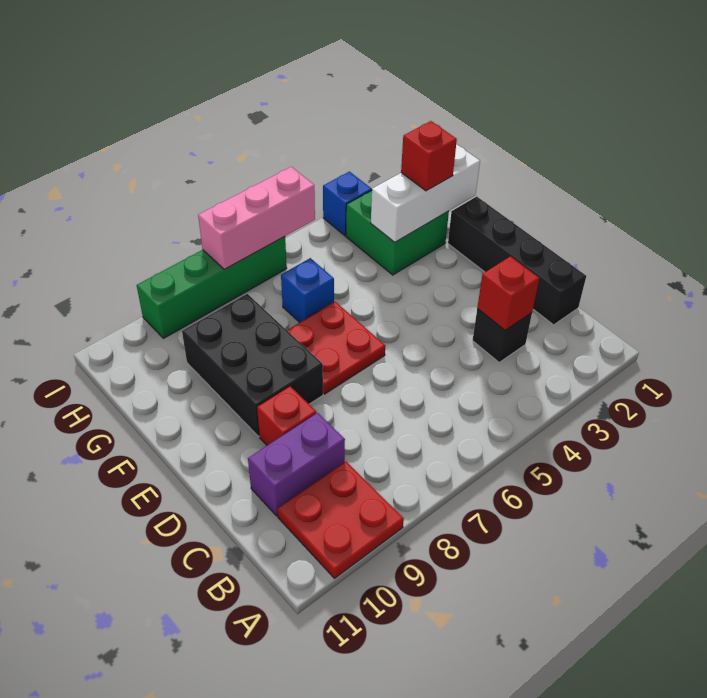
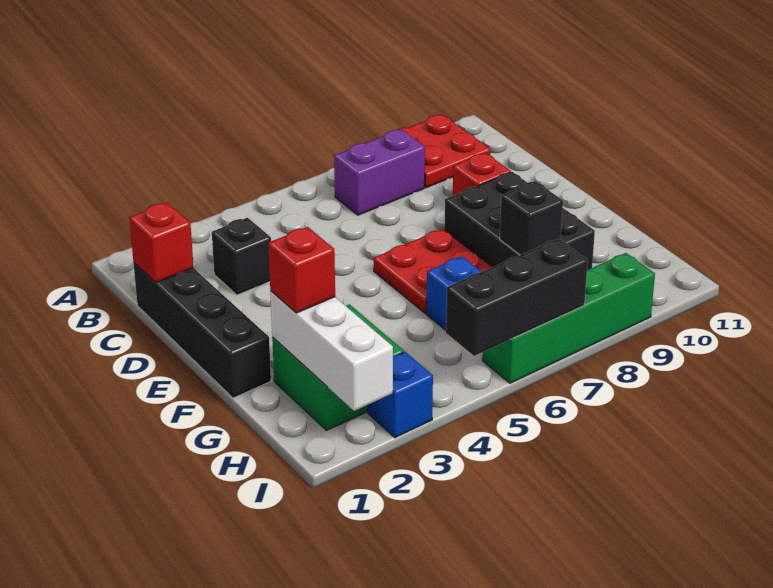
red 1x1 brick [477,256,539,330] -> red 1x1 brick moved to [129,202,194,283]
purple 1x2 brick [248,413,345,516] -> purple 1x2 brick moved to [334,130,425,215]
white 1x3 brick [371,144,480,242] -> white 1x3 brick turned to [270,291,393,411]
none -> black 1x1 brick [500,181,563,255]
pink 1x3 brick [198,167,315,269] -> black 1x3 brick [446,239,588,356]

